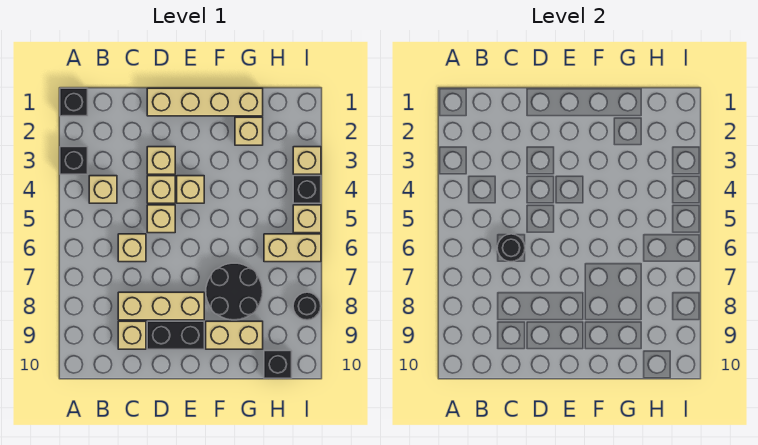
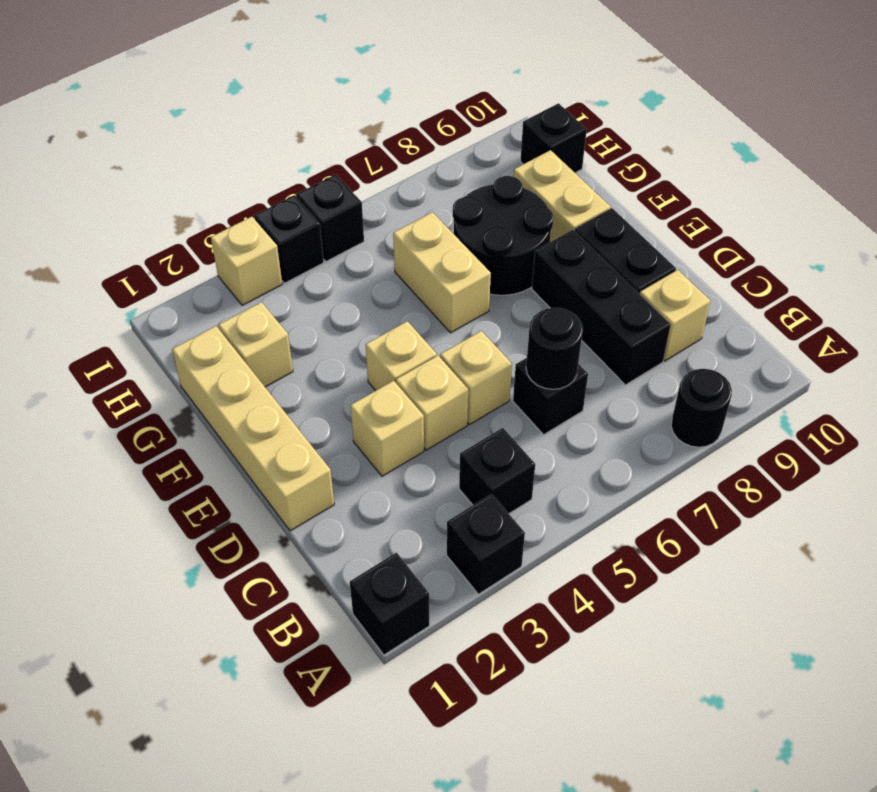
tan 1x1 brick [89,176,117,203] -> black 1x1 brick [459,428,535,514]
tan 1x1 brick [118,234,146,262] -> black 1x1 brick [513,358,588,435]
tan 1x3 brick [118,292,204,320] -> black 1x3 brick [532,230,671,385]
tan 1x2 brick [264,234,321,262] -> tan 1x2 brick moved to [393,212,491,333]
tan 1x1 brick [293,205,321,233] -> black 1x1 brick [296,174,364,261]
black 1x1 round brick [293,292,321,320] -> black 1x1 round brick moved to [671,369,732,447]

